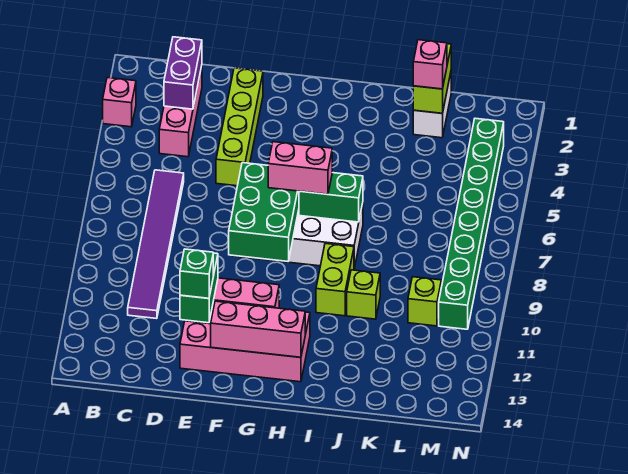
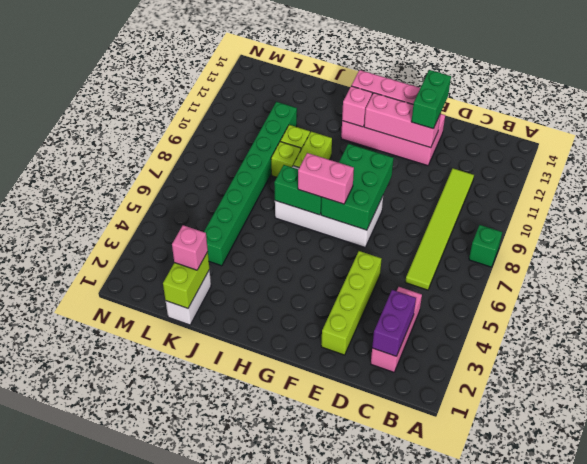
pink 1x1 brick [103,78,136,127] -> pink 1x1 brick moved to [342,86,372,127]
purple 1x6 tile [128,170,184,319] -> lime 1x6 tile [405,168,474,290]
green 1x1 brick [180,249,213,298] -> green 1x1 brick moved to [469,225,502,267]
lime 1x1 brick [408,277,441,326] -> lime 1x1 brick moved to [271,142,301,177]
green 1x8 brick [439,118,504,329] -> green 1x8 brick moved to [204,102,297,266]

